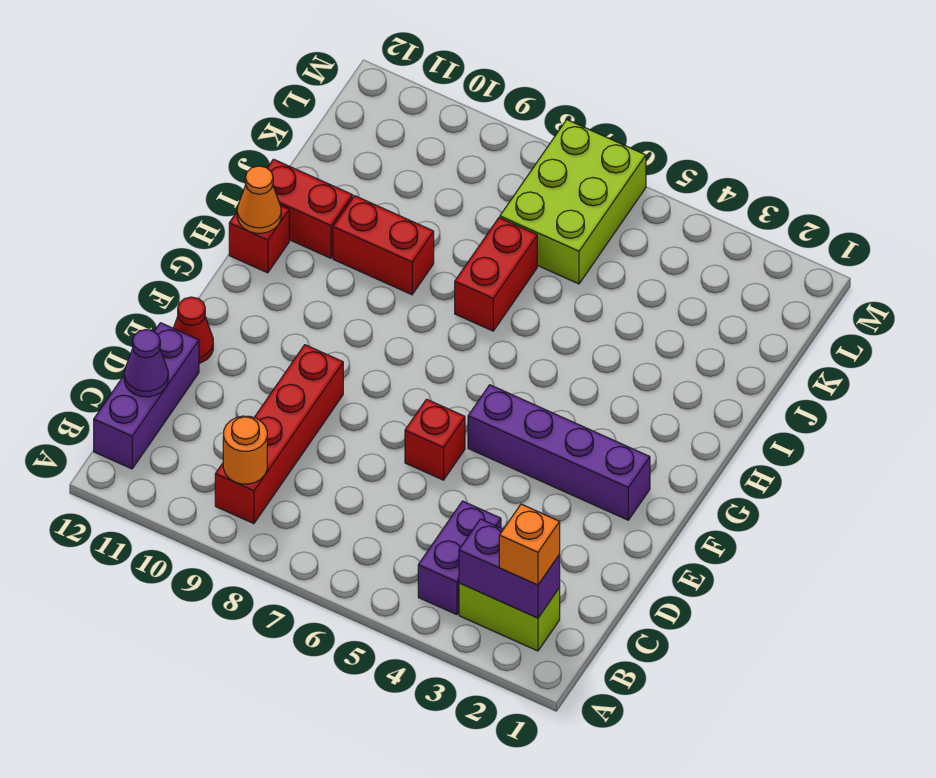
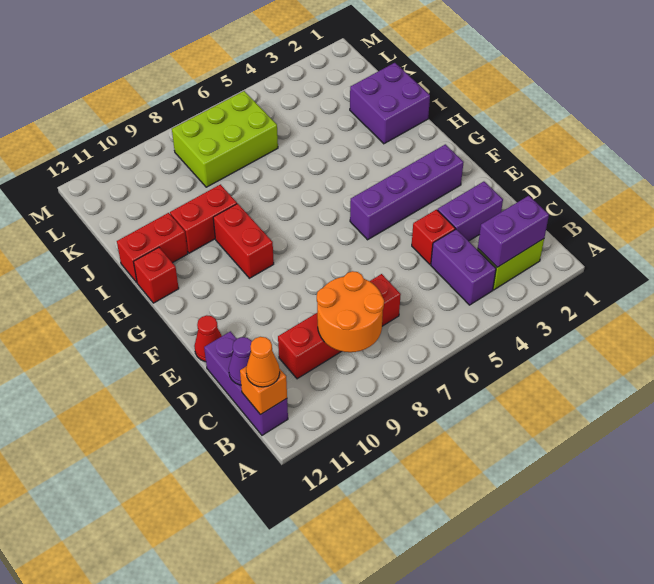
orange 1x1 brick [499,504,560,585] -> orange 1x1 brick moved to [240,366,287,415]
red 1x4 brick [215,345,343,524] -> red 1x4 brick turned to [278,274,401,379]
orange 1x1 round brick [223,416,267,484] -> orange 2x2 round brick [317,271,384,352]
none -> purple 1x2 brick [438,182,503,241]
red 1x1 brick [405,399,465,480] -> red 1x1 brick moved to [412,210,455,264]
orange 1x1 cone [237,166,281,233] -> orange 1x1 cone moved to [246,337,280,387]
none -> purple 2x2 brick [350,63,430,144]
red 1x2 brick [455,218,537,331] -> red 1x2 brick moved to [213,204,274,278]
lime 2x3 brick [500,120,646,284] -> lime 2x3 brick turned to [172,91,278,187]

